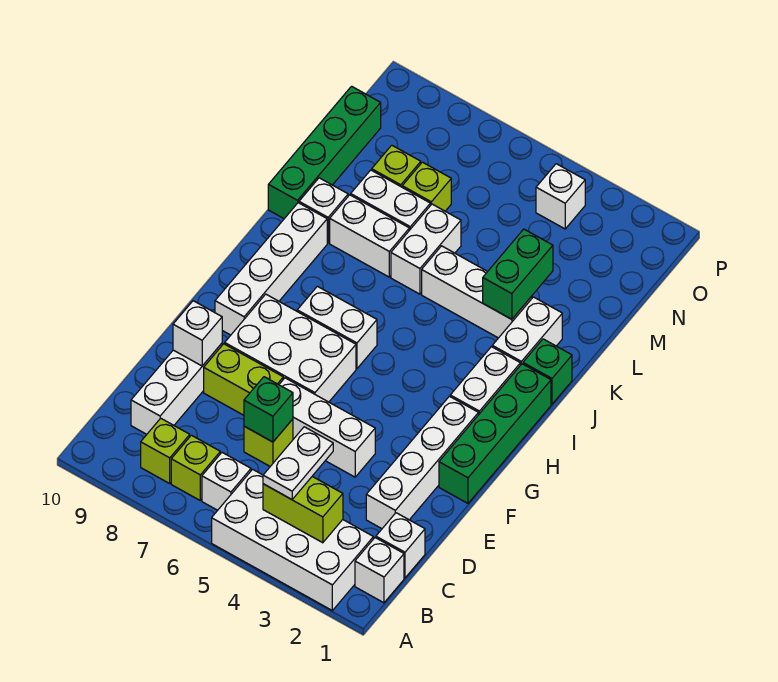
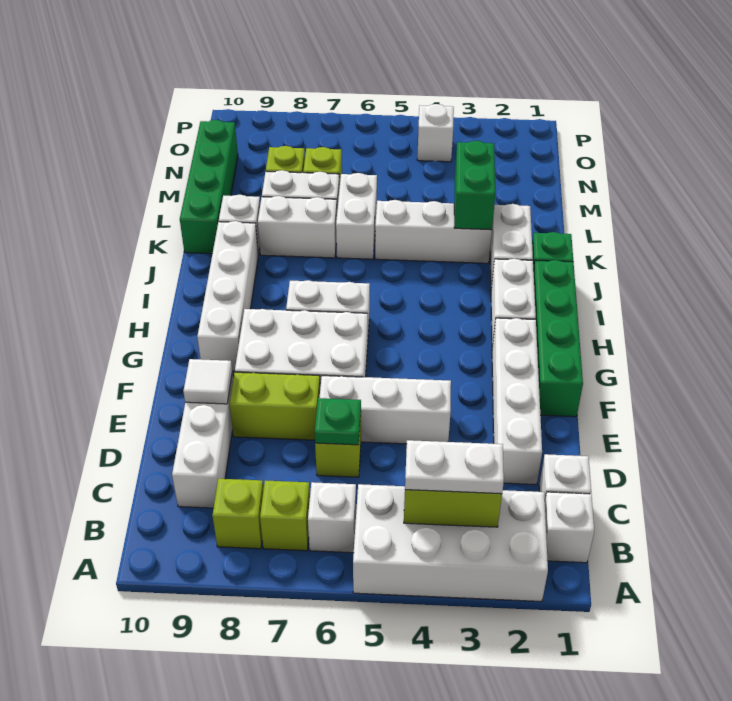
white 1x2 plate [263,427,333,500] -> white 1x2 plate turned to [405,440,504,494]
green 1x1 brick [244,377,293,442] -> green 1x1 plate [315,398,361,445]
white 1x1 brick [173,301,222,366] -> white 1x1 tile [183,359,232,404]

